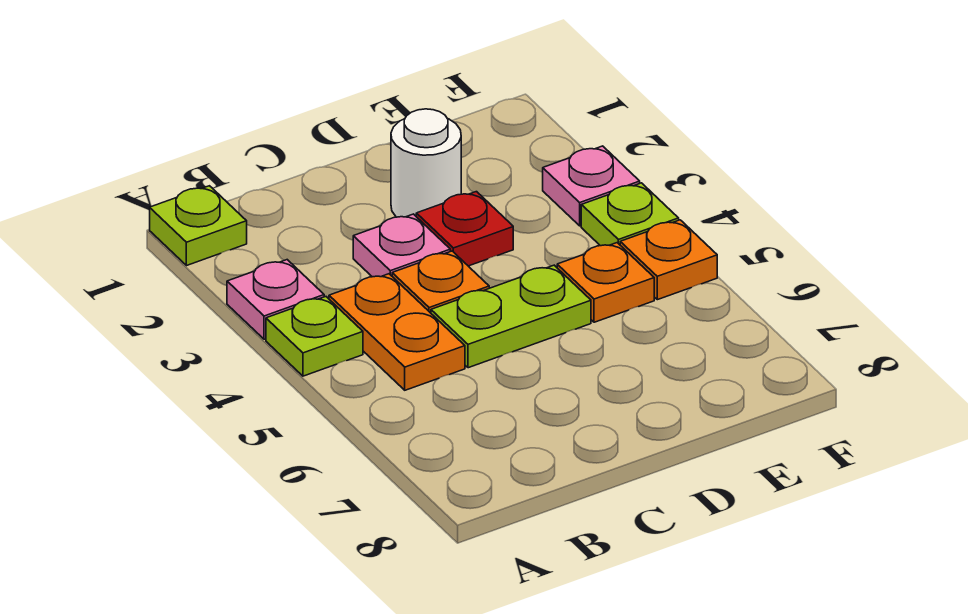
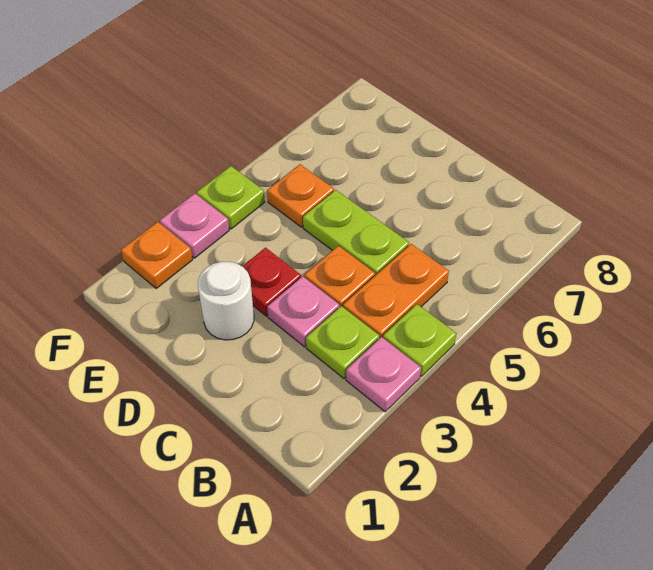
lime 1x1 plate [150,186,247,266] -> lime 1x1 plate moved to [306,306,379,378]
orange 1x1 plate [620,220,717,300] -> orange 1x1 plate moved to [121,222,193,288]

